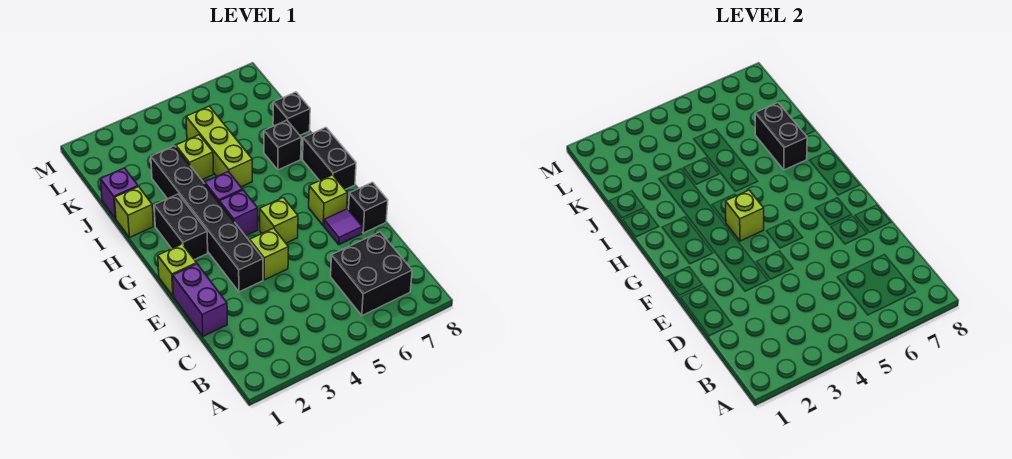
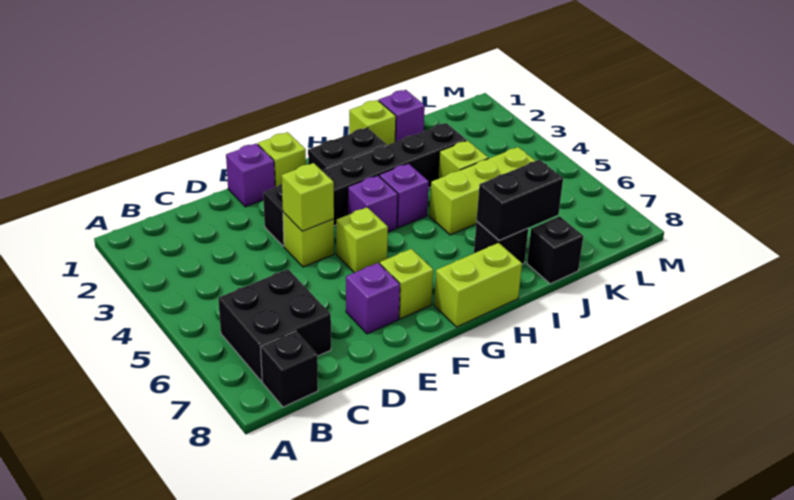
purple 1x2 brick [173,264,227,336] -> purple 1x1 brick [226,143,275,207]
purple 1x1 tile [324,209,362,245] -> purple 1x1 brick [346,263,400,334]
black 1x1 brick [349,182,388,233] -> black 1x1 brick moved to [261,331,318,407]
lime 1x1 brick [726,190,764,241] -> lime 1x1 brick moved to [282,163,334,231]
black 1x2 brick [303,127,356,190] -> lime 1x2 brick [434,243,522,327]

